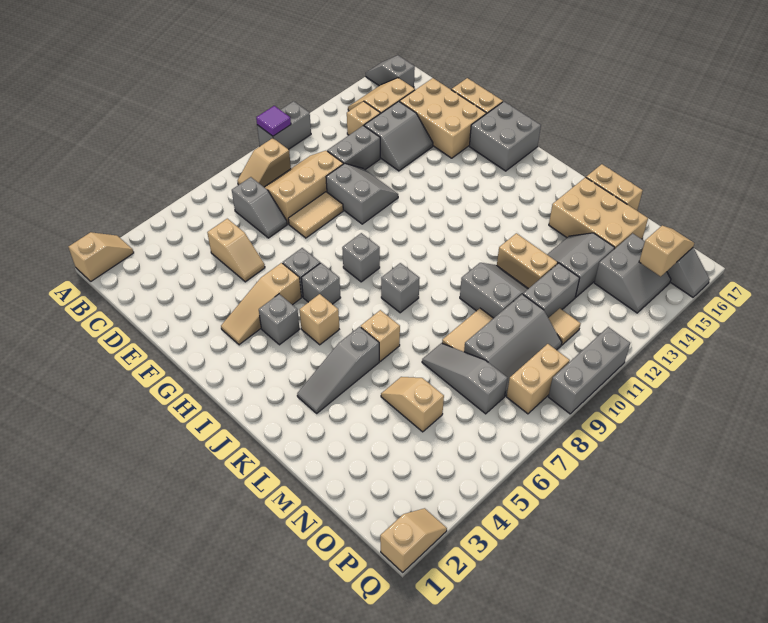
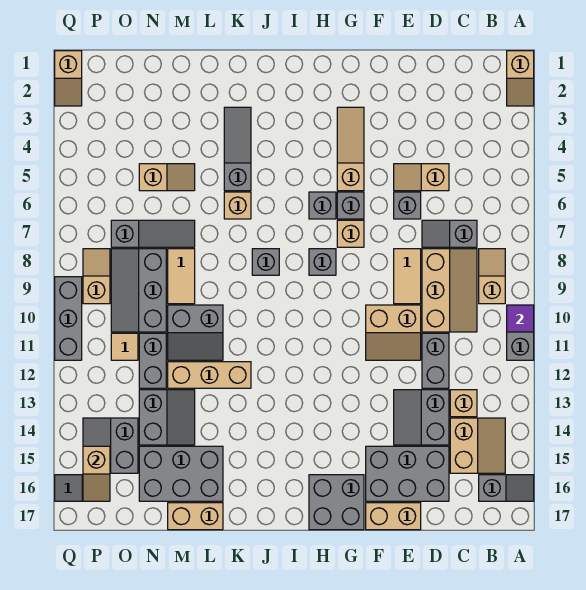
tan 2x3 brick [400,78,486,158] -> grey 2x3 brick [366,446,449,501]
grey 2x2 slope [326,163,398,224] -> tan 2x2 slope [366,305,421,360]
grey 1x1 brick [259,294,299,345] -> grey 1x1 brick moved to [394,192,421,219]
tan 1x1 brick [300,294,339,345] -> tan 1x1 brick moved to [337,220,364,247]
tan 1x2 brick [497,233,558,289] -> tan 1x3 brick [168,362,251,388]
tan 2x3 brick [549,177,648,249] -> grey 2x3 brick [139,446,223,501]
tan 1x2 brick [507,344,570,414] -> tan 1x2 slope [83,249,110,304]

